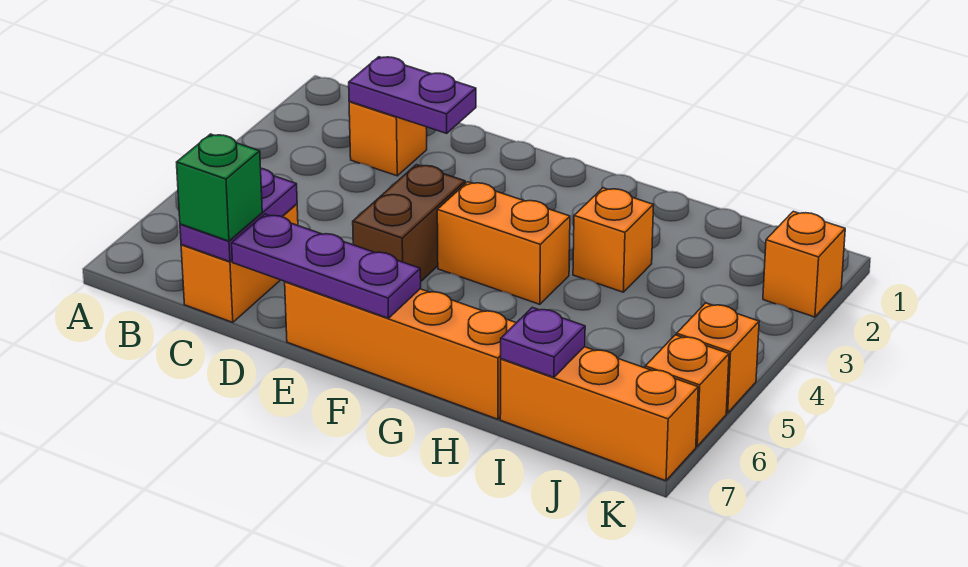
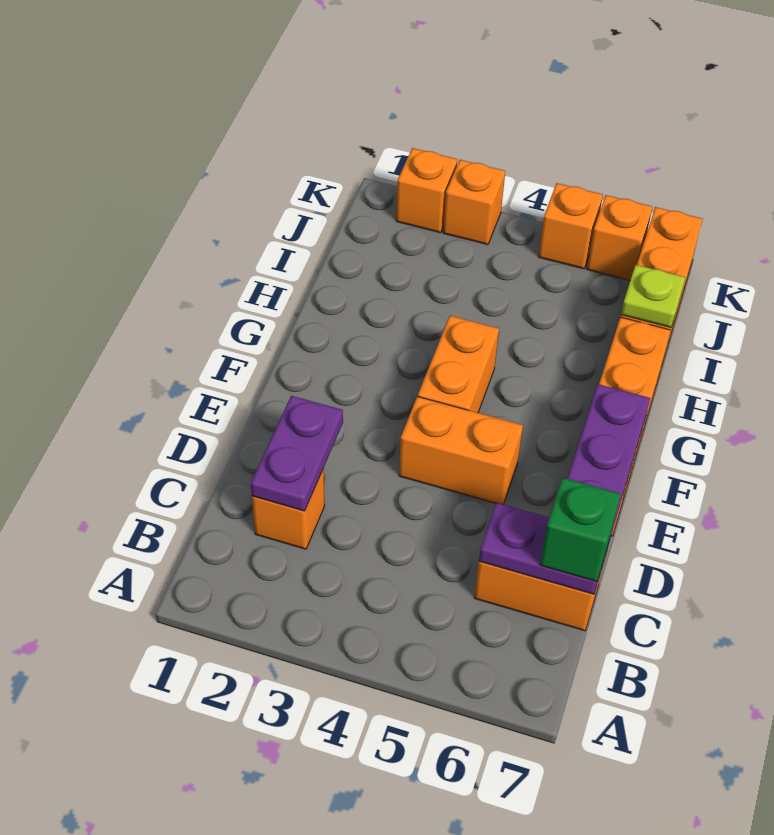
brown 1x2 brick [353,165,465,281] -> orange 1x2 brick [399,396,523,504]
orange 1x1 brick [573,188,654,292] -> orange 1x1 brick moved to [443,160,505,245]
purple 1x1 plate [501,307,585,377] -> lime 1x1 plate [621,265,685,327]

